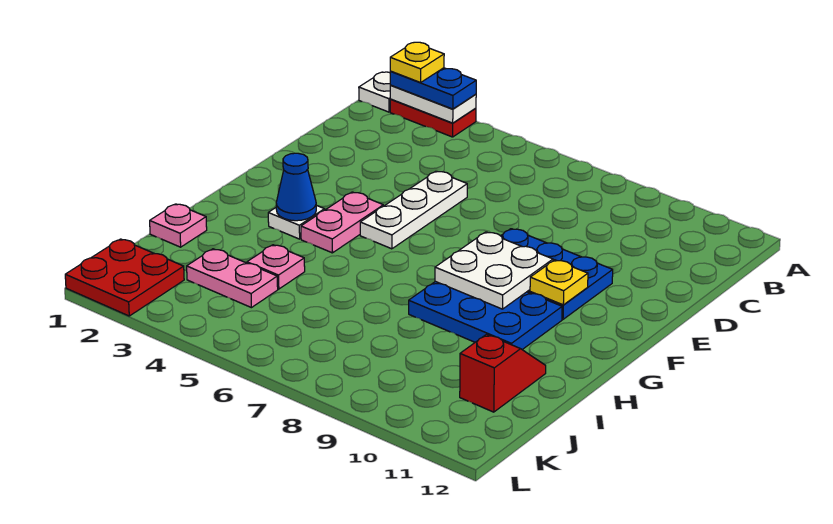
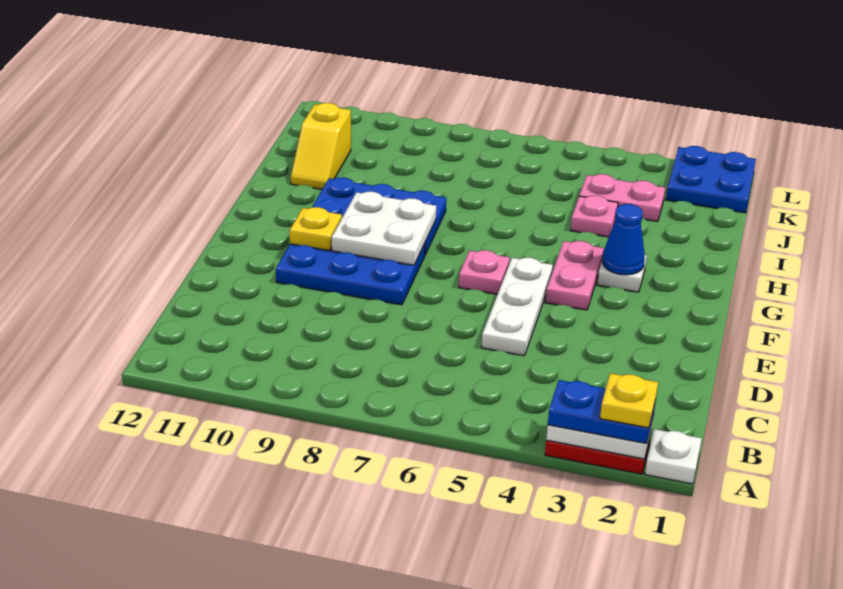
pink 1x1 plate [150,204,207,247] -> pink 1x1 plate moved to [459,250,510,294]
red 1x2 slope [460,334,546,412] -> yellow 1x2 slope [291,103,351,189]
red 2x2 plate [65,239,184,316] -> blue 2x2 plate [666,146,756,213]

